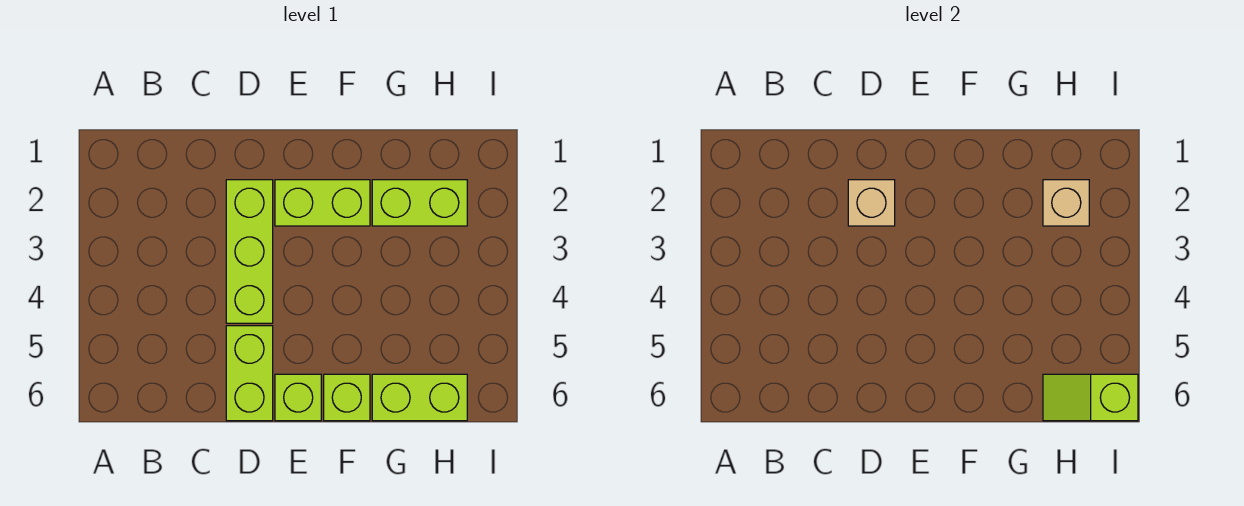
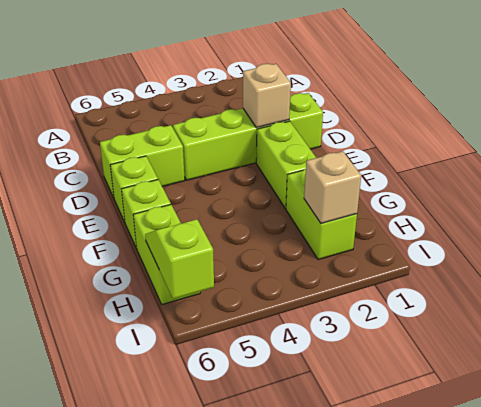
lime 1x3 brick [226,180,273,323] -> lime 1x4 brick [173,93,323,180]

